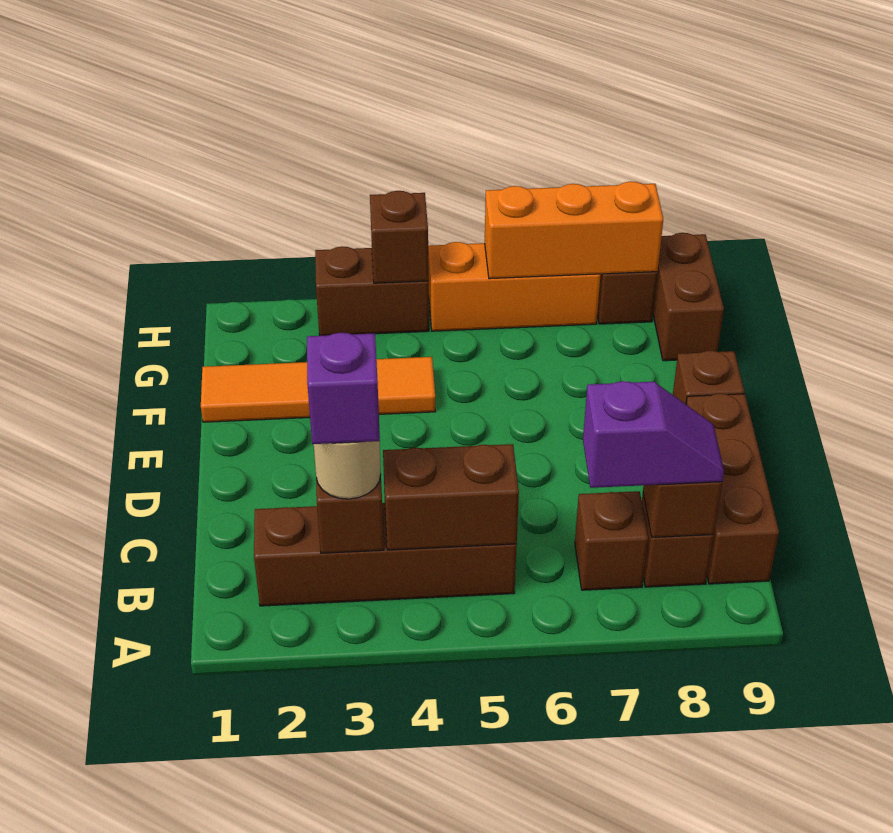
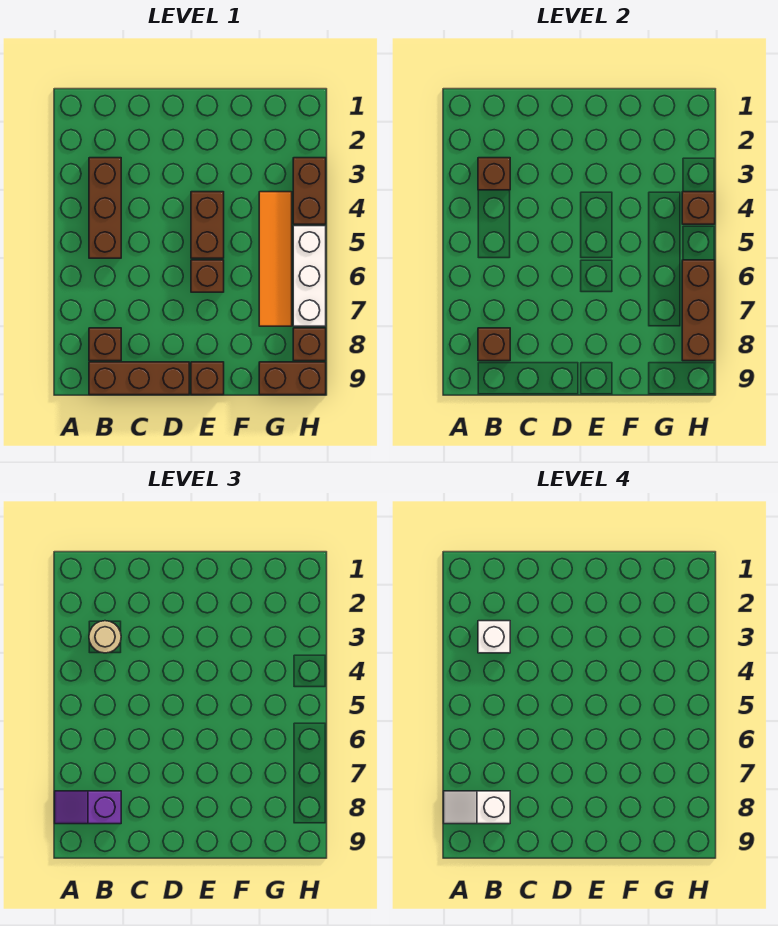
none -> white 1x2 slope [444,791,510,824]
brown 1x4 brick [254,503,517,606] -> brown 1x3 brick [89,158,121,258]
purple 1x1 brick [307,333,380,444] -> white 1x1 brick [478,621,510,653]
brown 1x2 brick [383,444,519,550] -> brown 1x2 brick moved to [191,192,224,258]
brown 1x1 brick [575,491,648,590] -> brown 1x1 brick moved to [191,260,224,292]
purple 1x2 slope [583,381,724,488] -> purple 1x2 slope turned to [55,791,121,824]
orange 1x4 tile [201,357,436,422] -> orange 1x4 tile moved to [259,192,292,326]
orange 1x3 brick [428,242,601,331] -> white 1x3 brick [293,226,326,326]
orange 1x3 brick [485,181,663,279] -> brown 1x3 brick [682,260,715,361]

